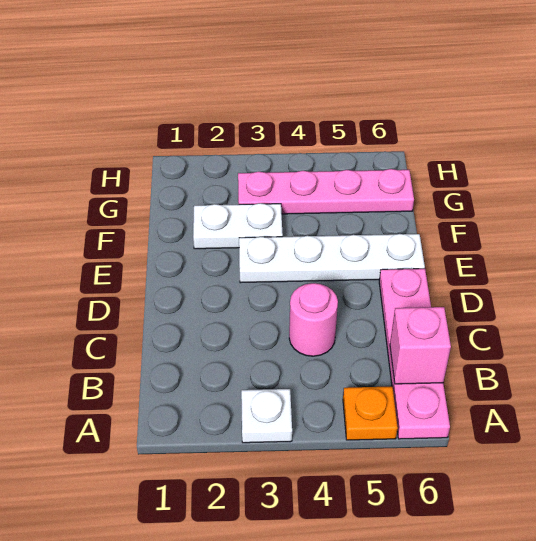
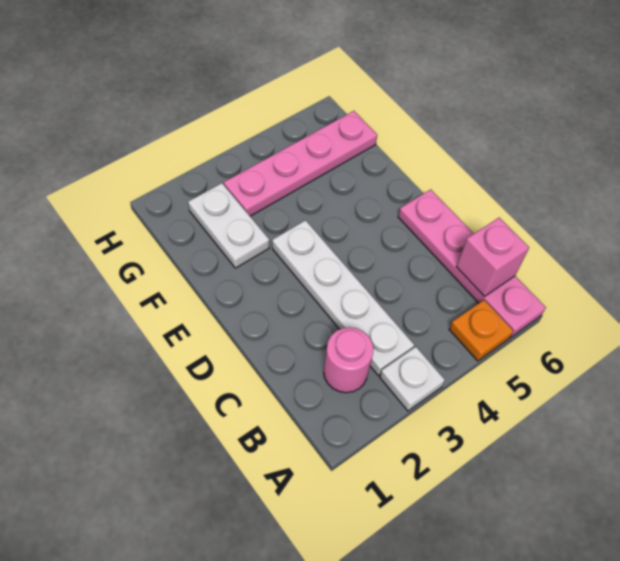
pink 1x1 round brick [289,283,338,356] -> pink 1x1 round brick moved to [324,327,374,393]
white 1x4 plate [239,234,425,283] -> white 1x4 plate turned to [272,220,414,375]
white 1x2 plate [193,203,283,249] -> white 1x2 plate turned to [188,183,269,268]

